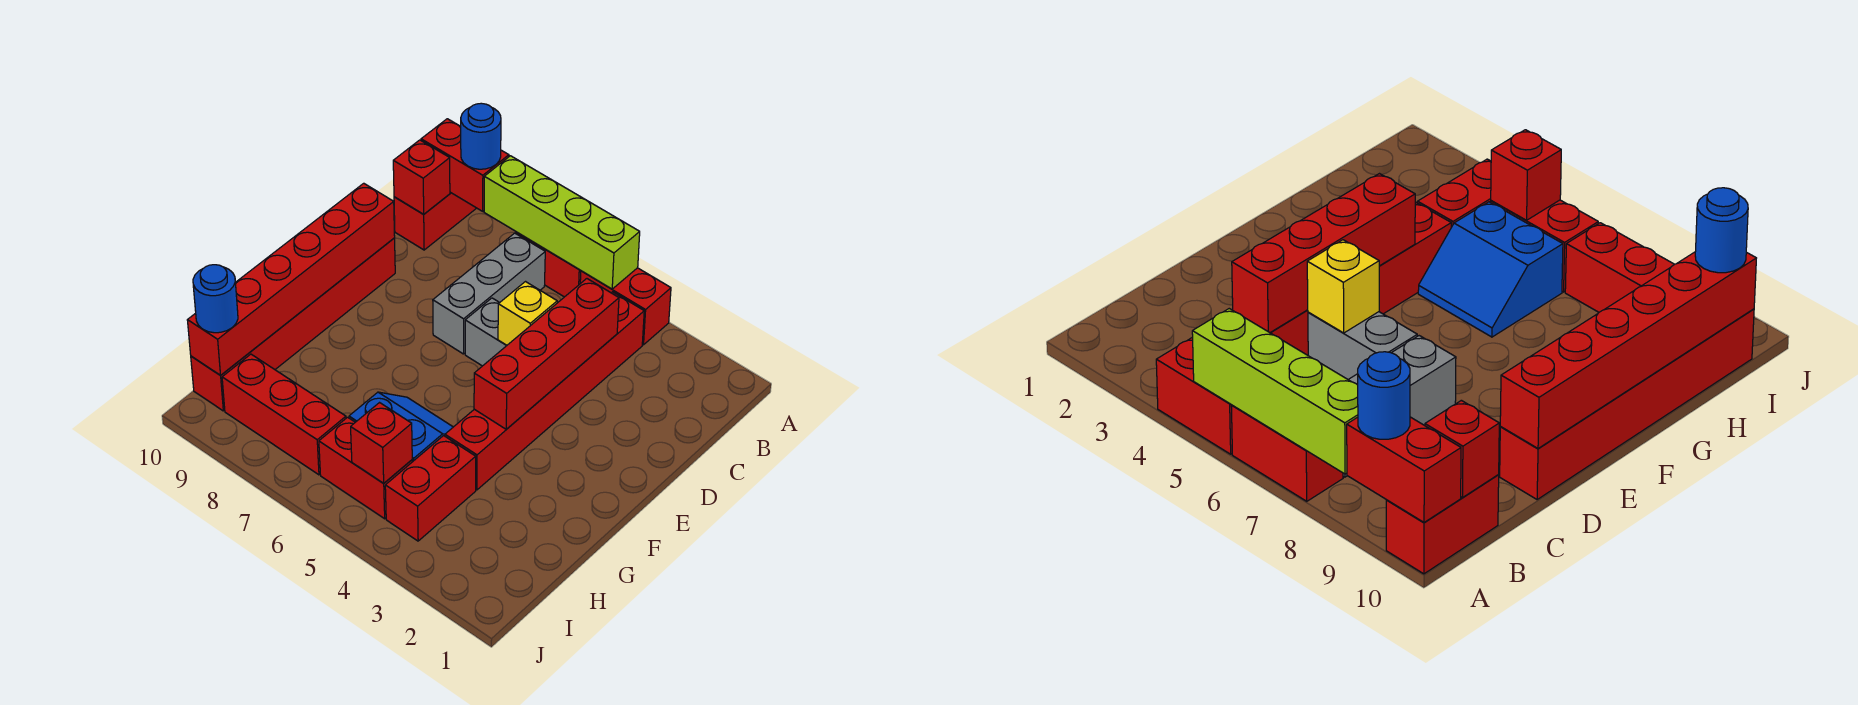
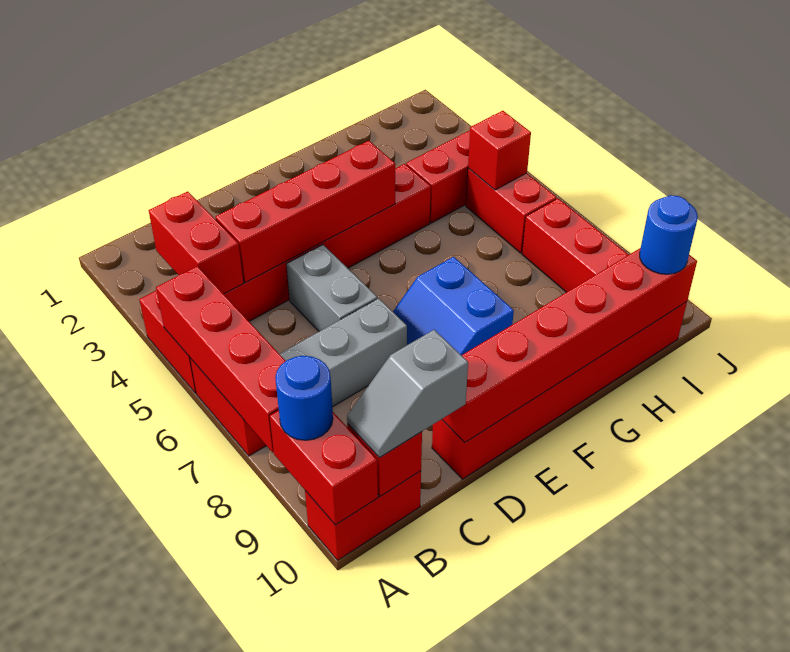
lime 1x4 brick [484,156,640,289] -> red 1x4 brick [156,266,285,453]
none -> red 1x2 brick [149,191,243,294]
none -> grey 1x2 slope [347,330,468,457]
yellow 1x1 brick [498,282,557,345] -> none
blue 2x2 slope [349,392,453,462] -> blue 2x2 slope moved to [393,257,514,355]

